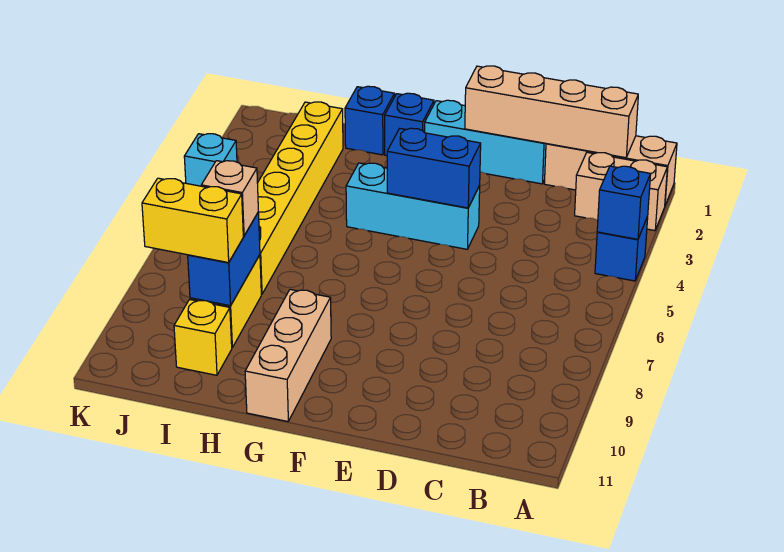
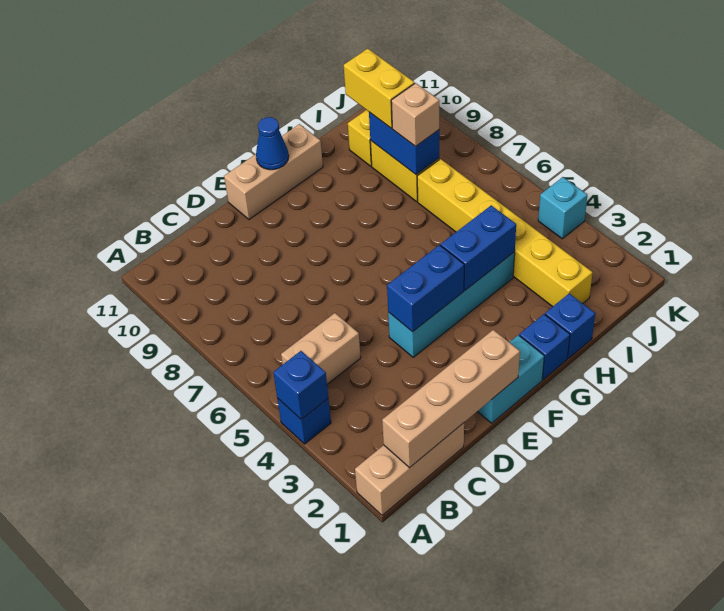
tan 1x2 brick [575,152,667,231] -> tan 1x2 brick moved to [281,313,361,384]
cyan 1x3 brick [425,100,546,184] -> cyan 1x2 brick [477,335,544,423]
cyan 1x3 brick [346,163,480,249] -> cyan 1x4 brick [388,252,515,357]
none -> blue 1x1 cone [256,117,289,170]
none -> blue 1x2 brick [441,205,516,290]
tan 1x3 brick [245,289,331,421] -> tan 1x3 brick turned to [224,124,323,219]
yellow 1x2 brick [142,178,243,263] -> yellow 1x2 brick turned to [344,49,415,128]

